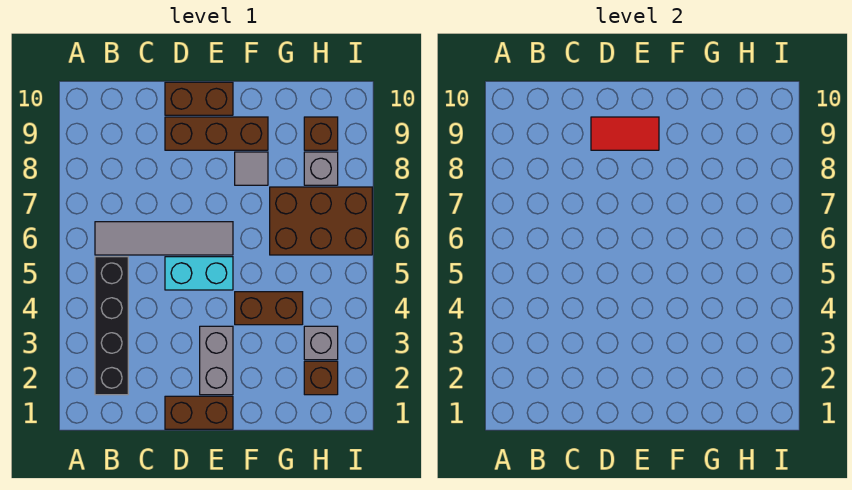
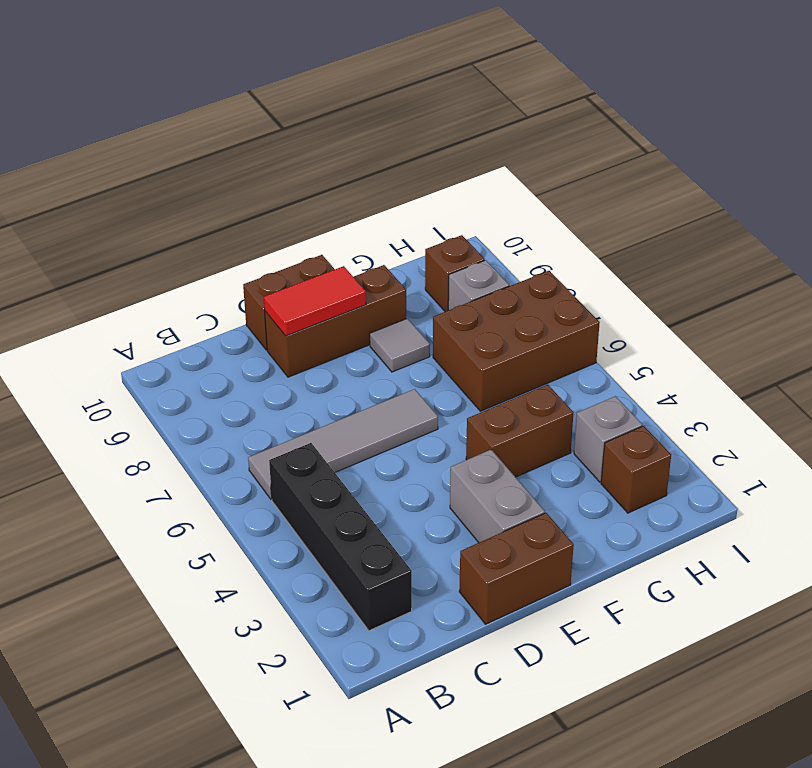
cyan 1x2 brick [165,257,233,290] -> none

